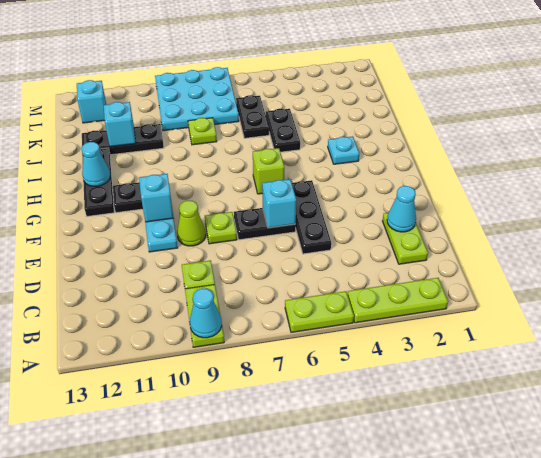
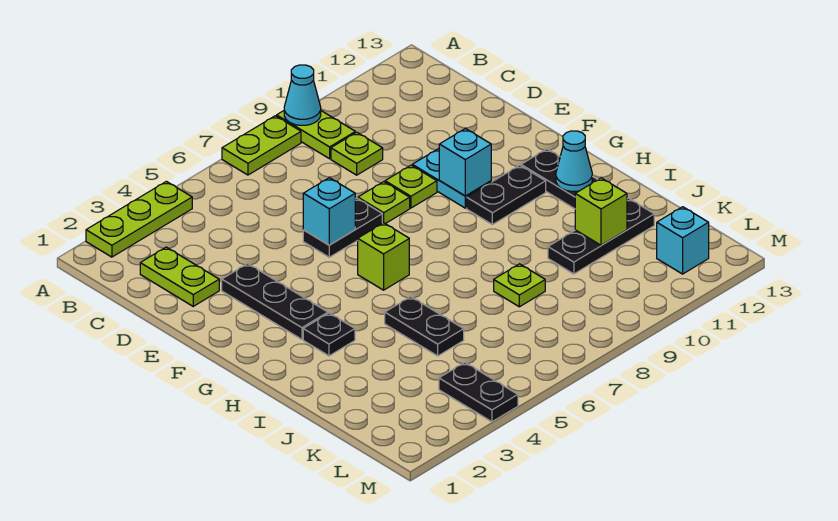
lime 1x2 plate [285,291,354,332] -> lime 1x2 plate moved to [222,116,301,175]
cyan 1x1 cone [387,186,416,232] -> none
black 1x3 plate [292,180,331,254] -> black 1x3 plate moved to [222,264,328,339]
lime 1x1 cone [177,201,206,246] -> lime 1x1 plate [385,165,437,208]
cyan 1x1 plate [328,136,359,164] -> black 1x1 plate [303,313,355,356]
black 1x2 plate [236,95,269,138] -> black 1x2 plate moved to [439,363,518,422]
cyan 1x1 brick [104,102,136,147] -> lime 1x1 brick [575,178,627,245]
cyan 3x3 plate [155,67,239,131] -> none

